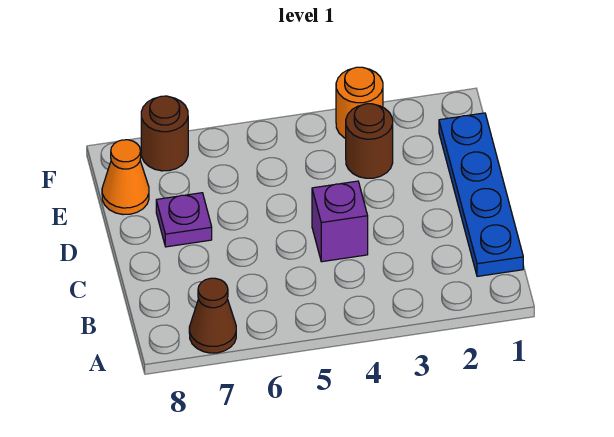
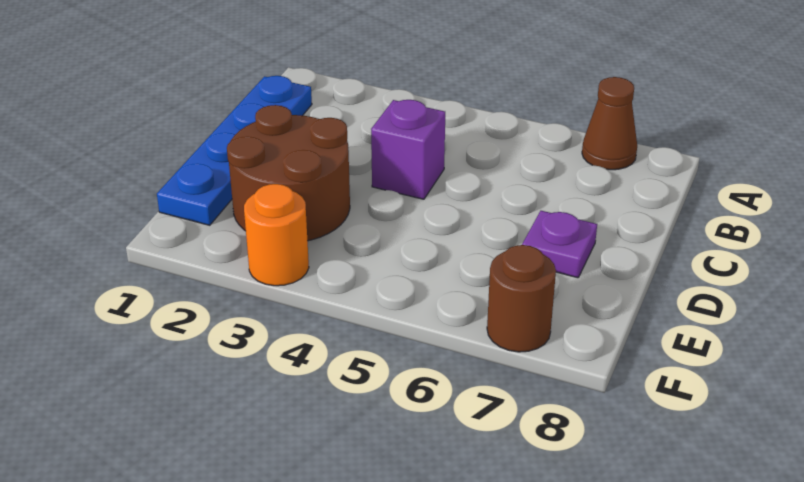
brown 1x1 round brick [346,104,393,178] -> brown 2x2 round brick [227,105,350,241]
orange 1x1 cone [102,140,149,215] -> none

